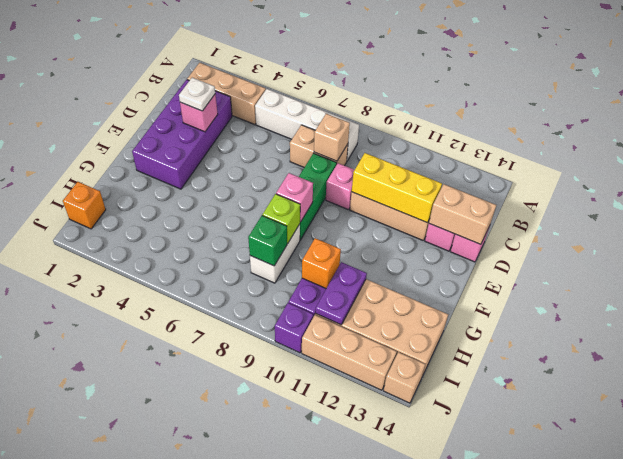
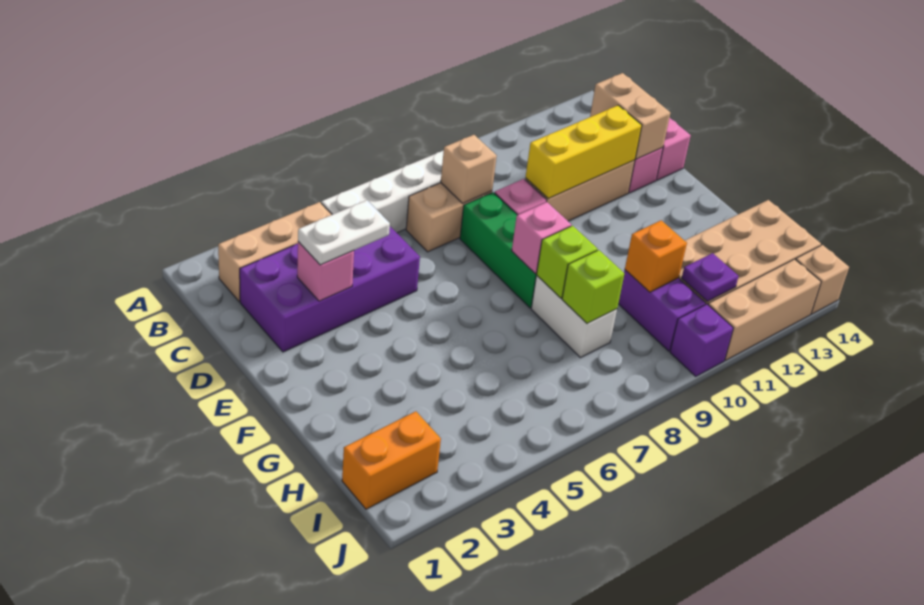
purple 2x4 brick [132,80,232,189] -> purple 2x4 brick turned to [240,227,420,352]
white 1x1 plate [179,78,215,111] -> white 1x2 plate [298,200,390,265]
tan 1x2 brick [429,184,496,244] -> tan 1x2 brick turned to [590,73,670,159]
green 1x1 brick [248,216,287,266] -> lime 1x1 brick [562,250,624,324]
purple 1x2 plate [315,262,367,325] -> purple 1x1 plate [682,253,739,302]
orange 1x1 brick [63,182,106,229] -> orange 1x2 brick [342,411,441,509]

